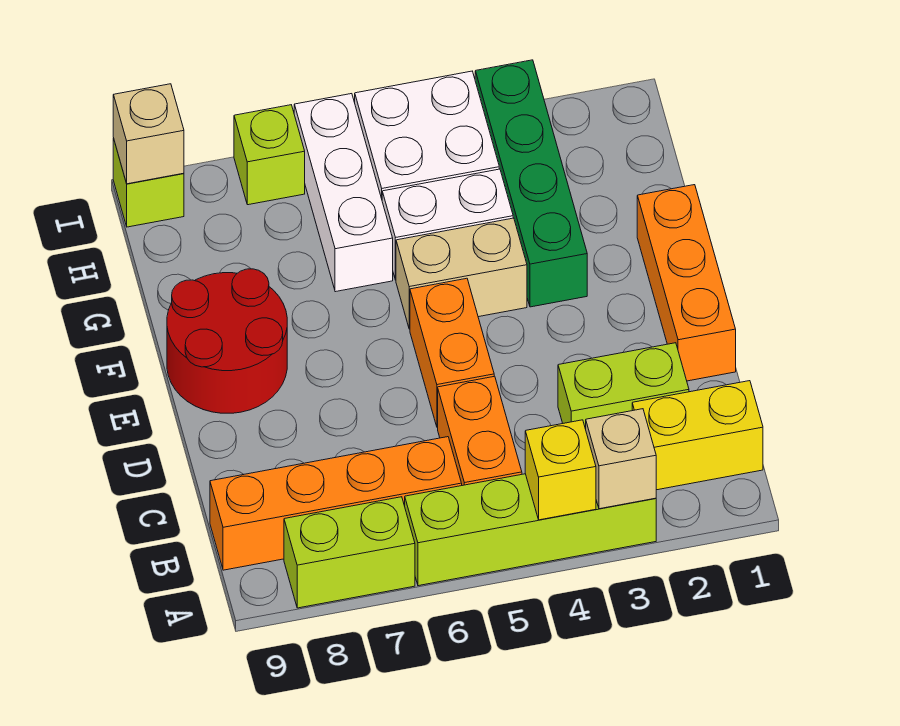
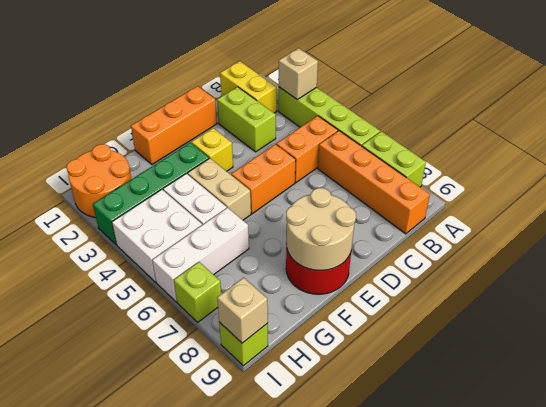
yellow 1x1 brick [525,420,596,520] -> yellow 1x1 brick moved to [192,128,233,171]
none -> tan 2x2 round brick [286,188,356,270]
none -> orange 2x2 round brick [66,144,131,217]

